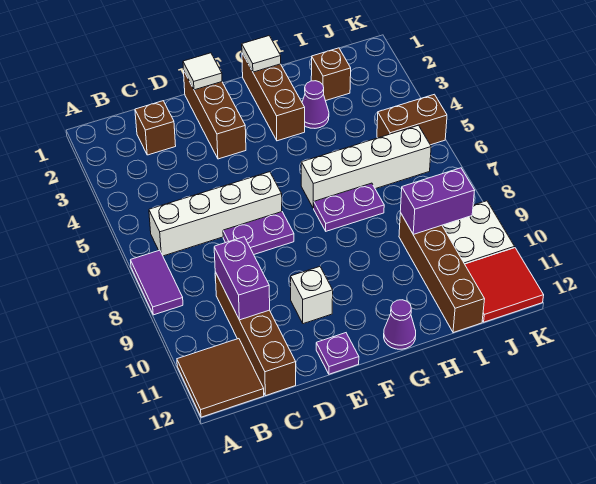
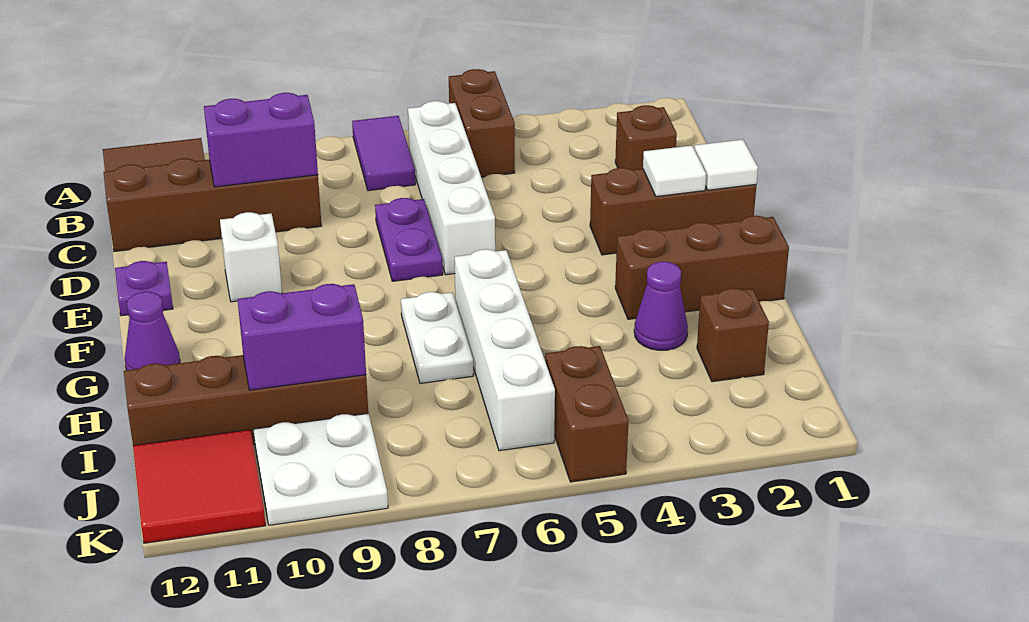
none -> brown 1x2 brick [449,69,515,177]
purple 1x2 tile [130,250,183,315] -> purple 1x2 tile turned to [352,116,415,191]
white 1x1 tile [242,36,281,72] -> white 1x1 tile moved to [643,145,706,197]
purple 1x2 plate [314,183,384,231] -> white 1x2 plate [401,292,473,383]
purple 1x2 brick [400,168,475,234] -> purple 1x2 brick turned to [237,284,366,390]

